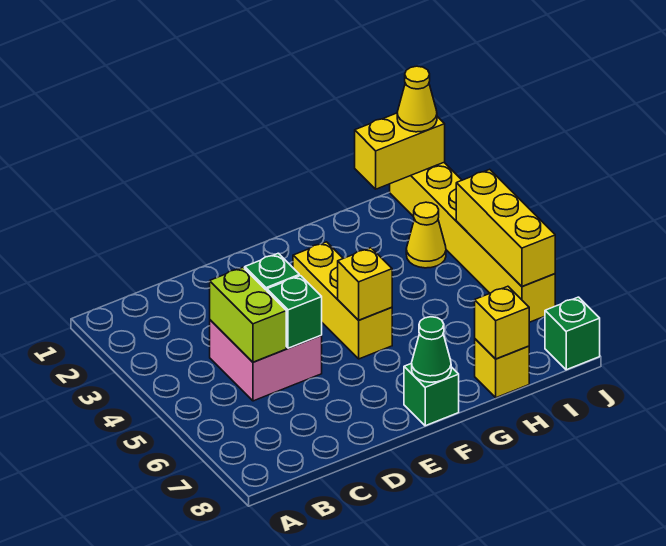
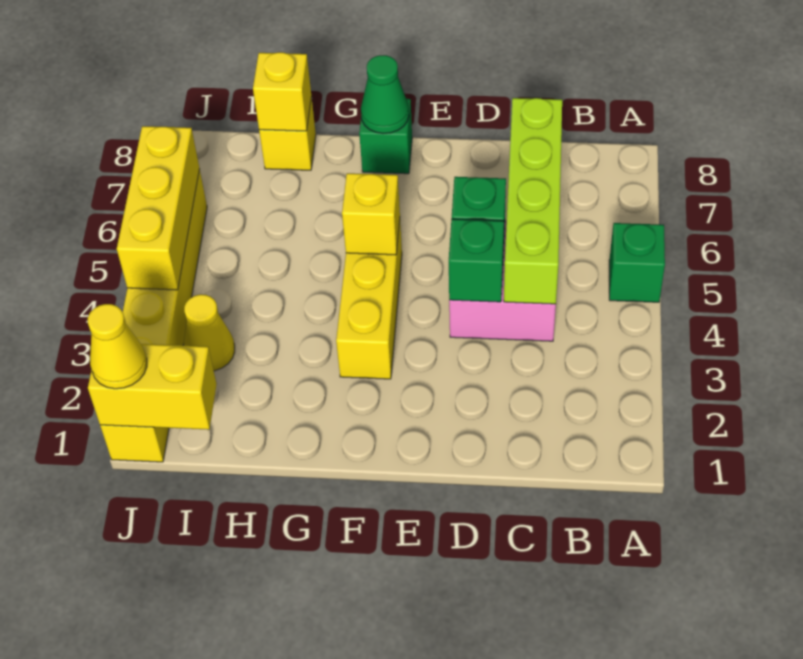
lime 1x2 brick [210,267,286,362] -> lime 1x4 brick [504,98,562,304]
green 1x1 brick [545,297,600,370] -> green 1x1 brick moved to [609,223,665,302]

